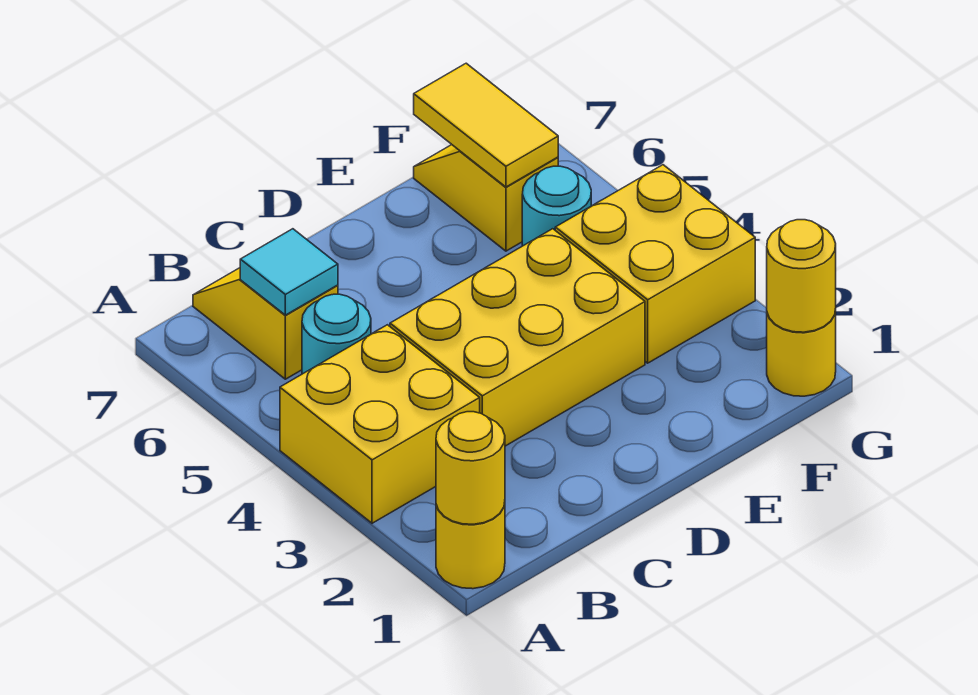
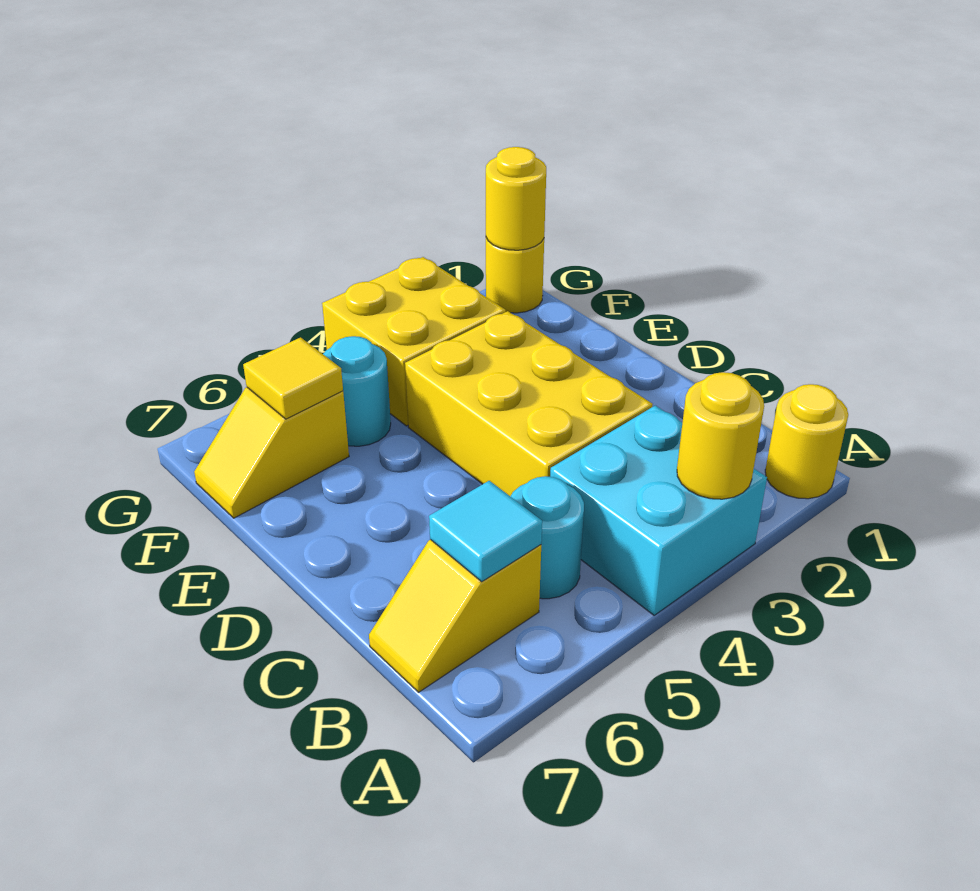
yellow 1x1 round brick [436,412,505,524] -> yellow 1x1 round brick moved to [677,372,764,499]
yellow 2x2 brick [280,325,480,523] -> cyan 2x2 brick [550,406,767,615]
yellow 1x2 tile [414,63,558,187] -> yellow 1x1 tile [243,337,343,419]

